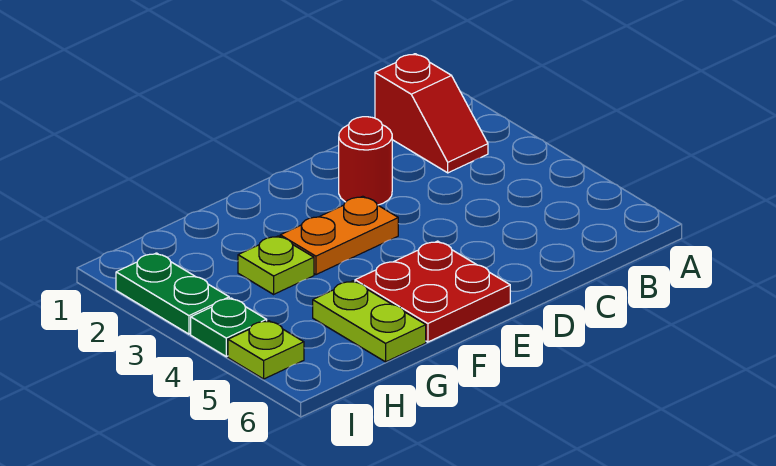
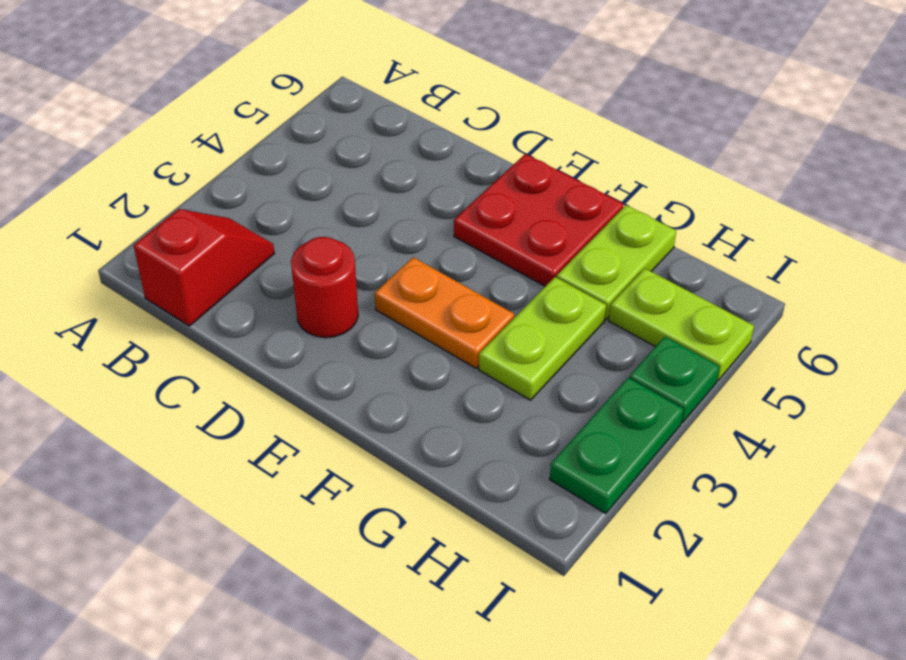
lime 1x1 plate [238,236,314,294] -> lime 1x2 plate [479,277,606,400]
lime 1x1 plate [228,321,304,379] -> lime 1x2 plate [609,268,754,381]

